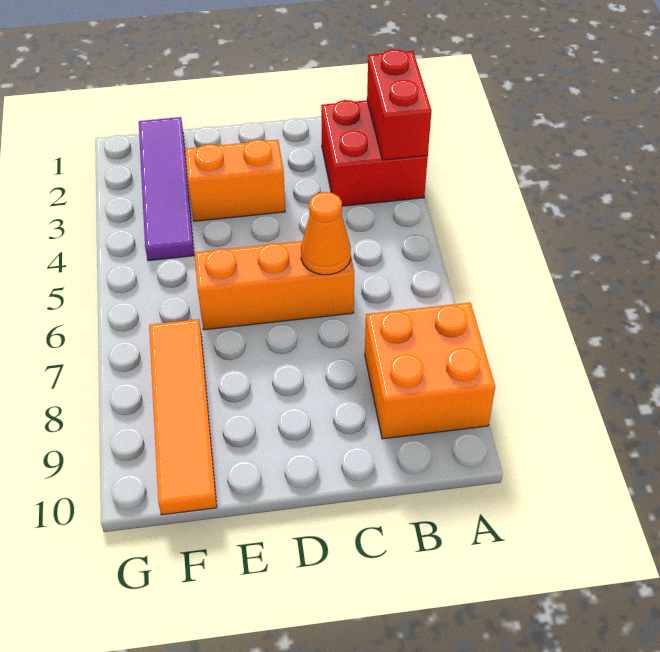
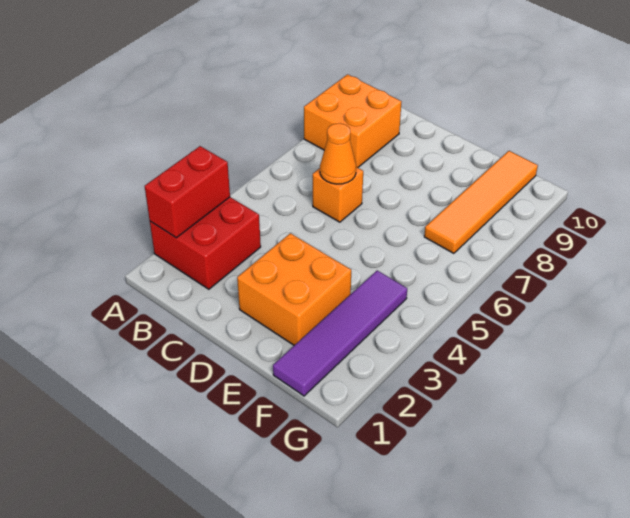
orange 1x3 brick [194,241,354,330] -> orange 1x1 brick [313,167,363,222]
orange 1x2 brick [185,140,285,221] -> orange 2x2 brick [237,233,351,345]

